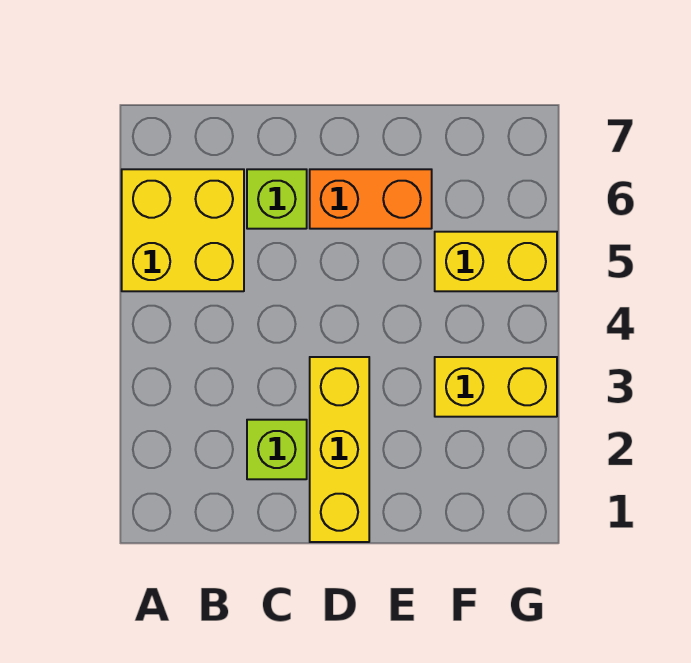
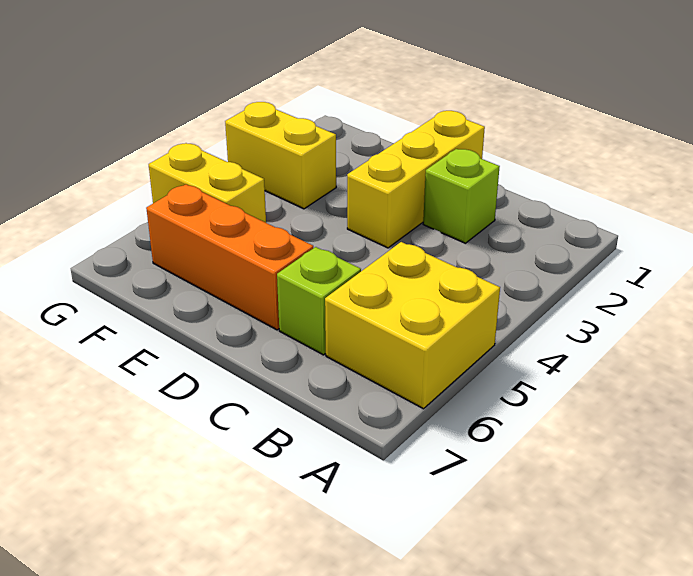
orange 1x2 brick [310,169,432,229] -> orange 1x3 brick [146,184,313,330]

